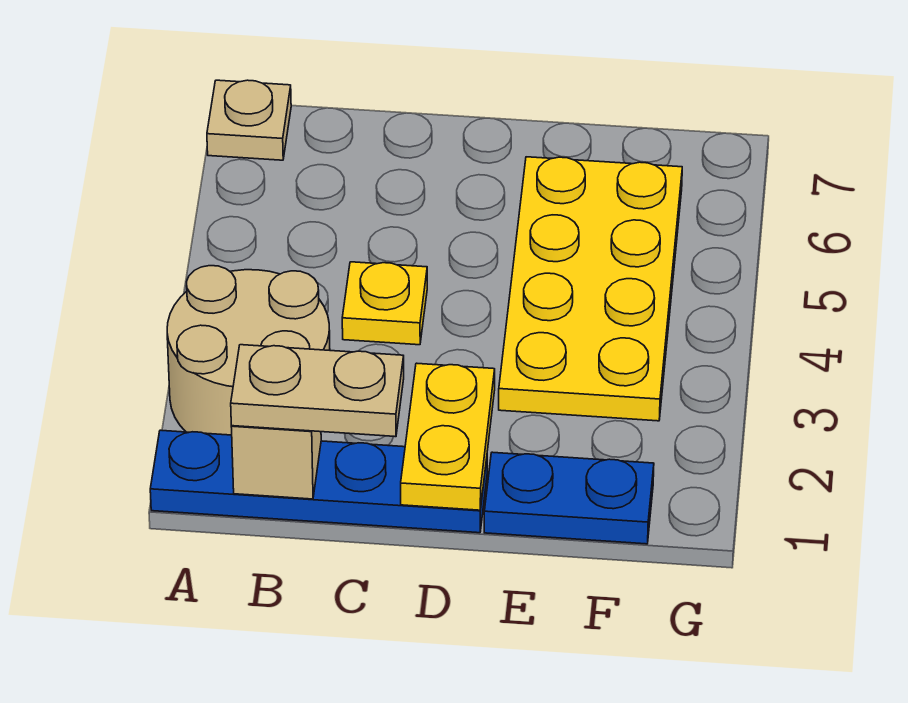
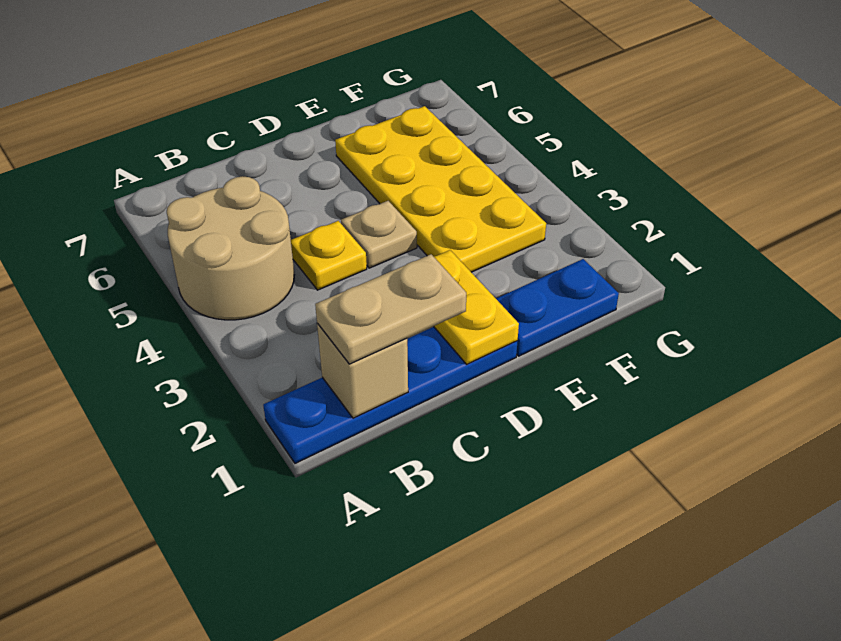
tan 2x2 round brick [167,266,330,435] -> tan 2x2 round brick moved to [167,176,294,320]
tan 1x1 plate [207,80,291,160] -> tan 1x1 plate moved to [341,201,417,268]

